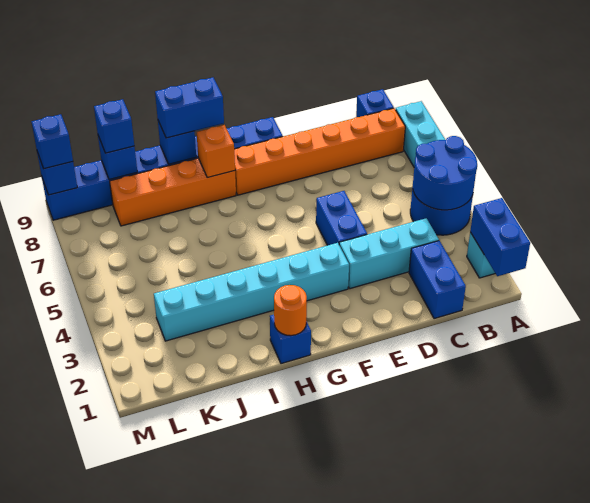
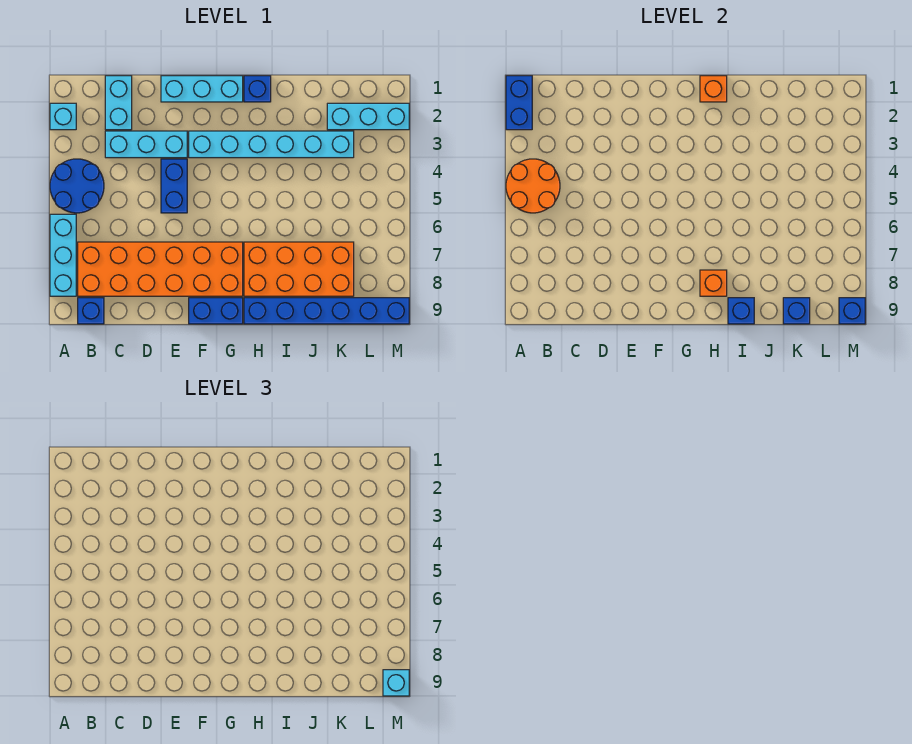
blue 2x2 round brick [412,136,477,210] -> orange 2x2 round brick [506,159,560,213]
orange 1x6 brick [234,108,405,195] -> orange 2x6 brick [78,242,243,296]
blue 1x2 brick [409,241,466,319] -> cyan 1x2 brick [105,76,132,130]
none -> cyan 1x3 brick [161,76,243,102]
orange 1x1 round brick [274,285,307,336] -> orange 1x1 brick [700,76,727,102]
orange 1x4 brick [110,158,236,226] -> orange 2x4 brick [244,242,354,296]
blue 1x2 brick [155,77,224,138] -> none
none -> cyan 1x3 brick [327,103,409,130]
blue 1x1 brick [94,99,134,153] -> none
blue 1x1 brick [32,114,73,169] -> cyan 1x1 brick [383,670,409,696]

